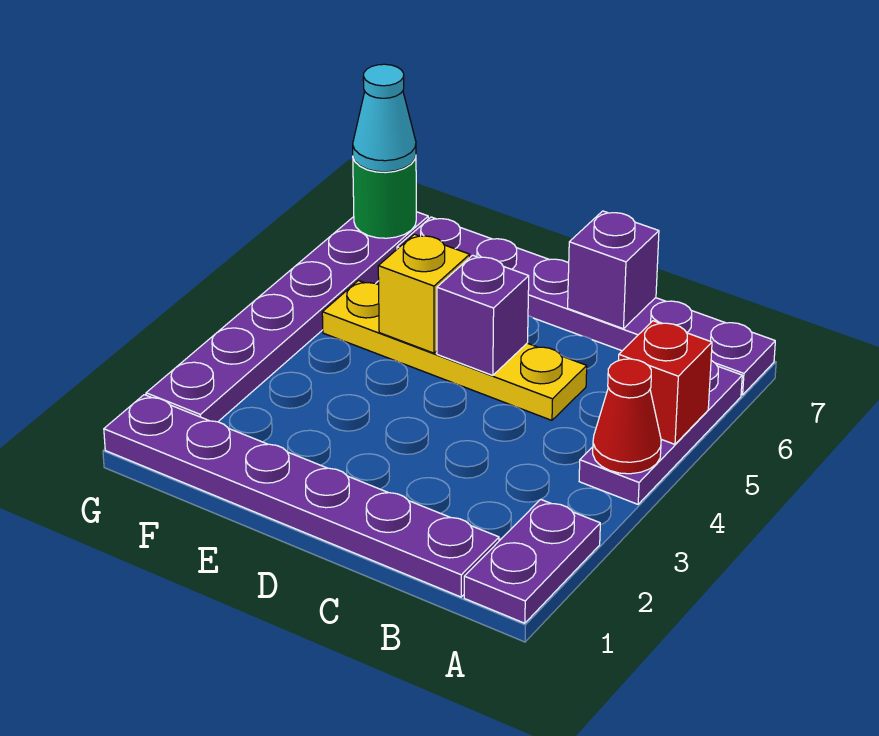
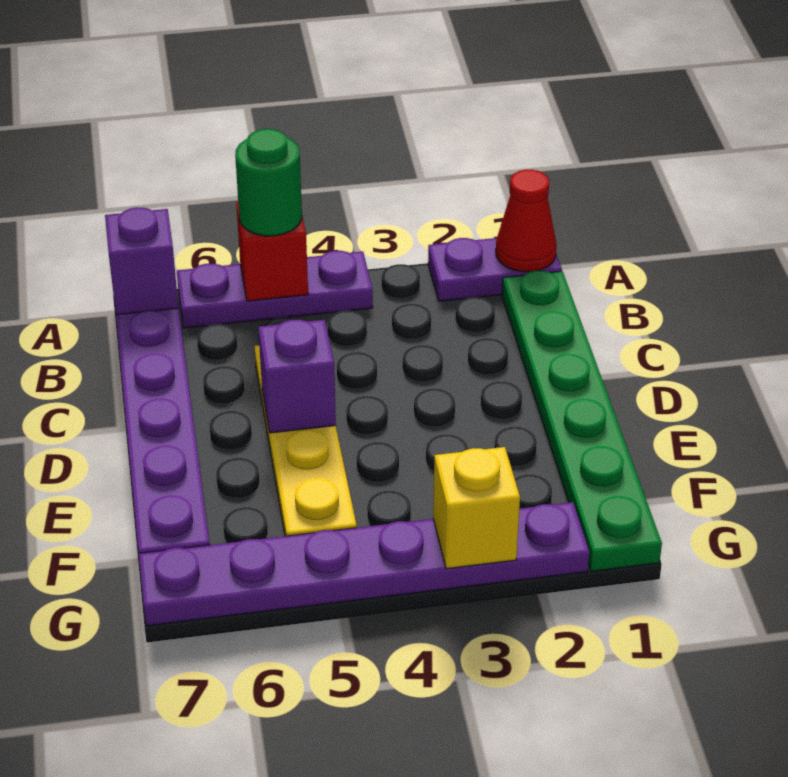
red 1x1 cone [593,359,661,474] -> red 1x1 cone moved to [496,170,556,272]
purple 1x6 plate [104,395,499,597] -> green 1x6 plate [502,270,662,571]
purple 1x1 brick [568,211,659,329] -> purple 1x1 brick moved to [105,207,178,315]
yellow 1x1 brick [378,234,470,353] -> yellow 1x1 brick moved to [433,447,520,569]
green 1x1 round brick [353,157,416,238] -> green 1x1 round brick moved to [235,129,302,236]
cyan 1x1 cone [353,64,416,172] -> none

